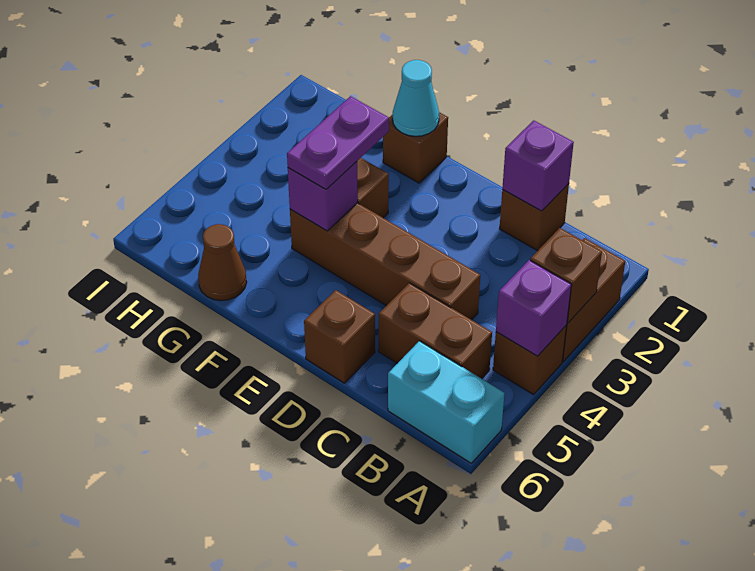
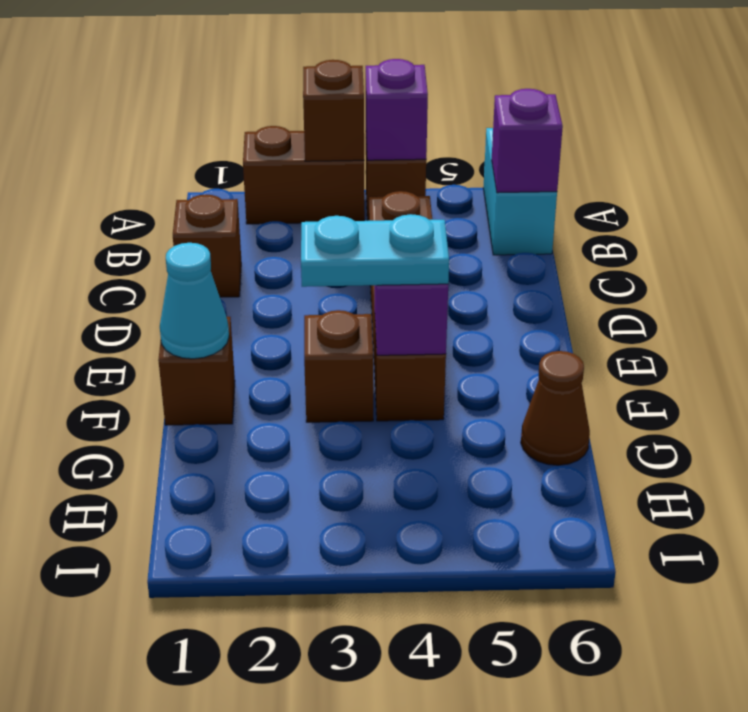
brown 1x2 brick [379,283,492,379] -> none
purple 1x1 brick [502,120,574,211] -> purple 1x1 brick moved to [492,89,563,193]
brown 1x1 brick [304,290,375,383] -> none
purple 1x2 plate [287,96,389,190] -> cyan 1x2 plate [301,214,449,287]

